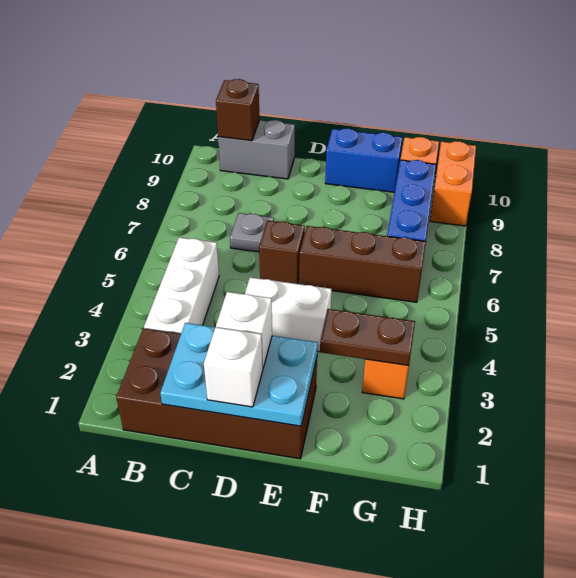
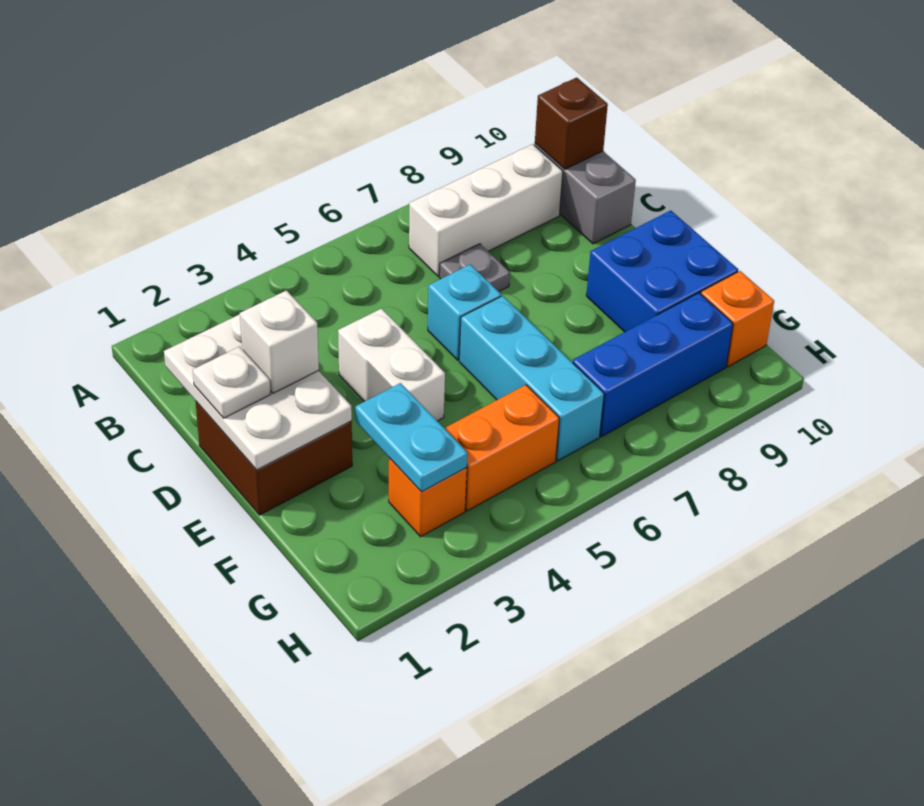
brown 2x4 brick [116,328,317,459] -> brown 2x2 brick [196,402,352,515]
white 1x3 brick [144,237,219,334] -> white 1x3 brick moved to [409,144,563,276]
cyan 2x3 plate [160,323,318,426] -> white 2x3 plate [164,314,352,470]
white 1x1 brick [204,327,263,407] -> white 1x1 plate [193,347,271,418]
brown 1x1 brick [259,221,305,284] -> cyan 1x1 brick [428,265,501,360]
brown 1x3 brick [299,226,426,302] -> cyan 1x3 brick [459,296,604,461]
blue 1x2 brick [325,128,402,192] -> blue 2x2 brick [586,210,738,332]
brown 1x2 plate [320,309,415,366] -> cyan 1x2 plate [355,383,467,492]
orange 1x2 brick [430,141,476,226] -> orange 1x2 brick moved to [445,385,559,511]

